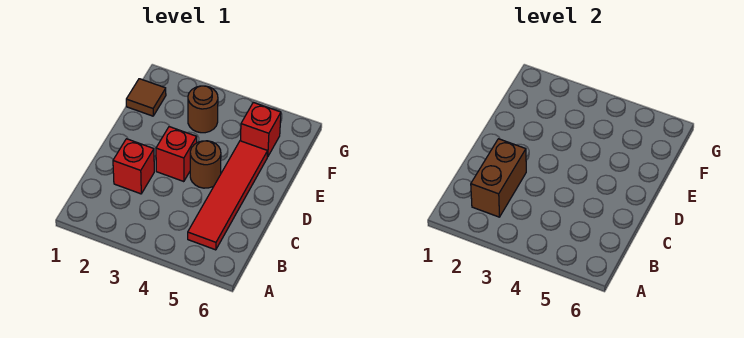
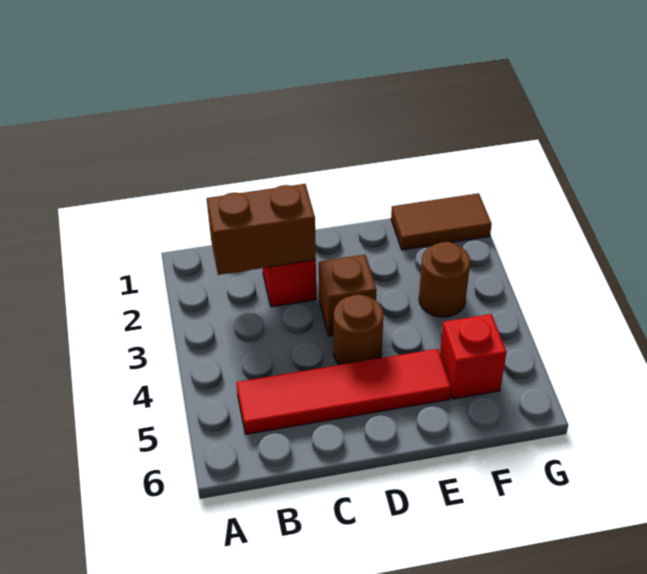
red 1x1 brick [156,127,197,182] -> brown 1x1 brick [319,255,376,336]
brown 1x1 tile [126,79,166,116] -> brown 1x2 tile [391,193,492,250]

